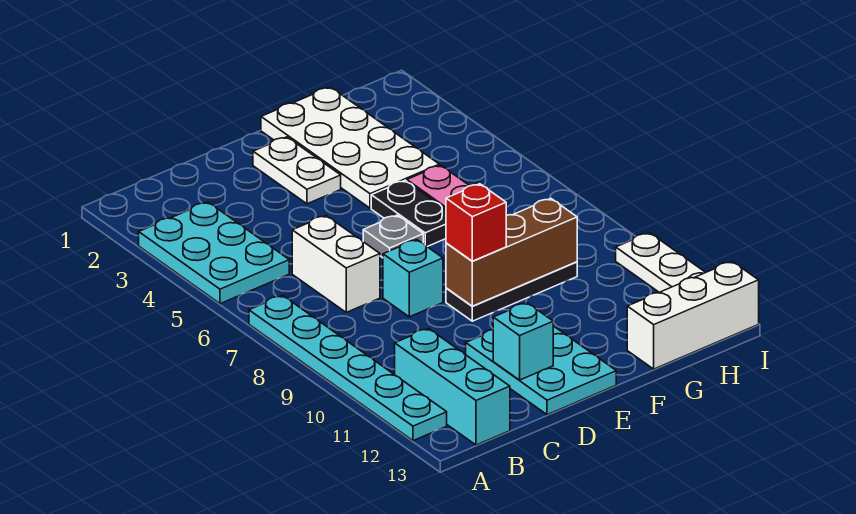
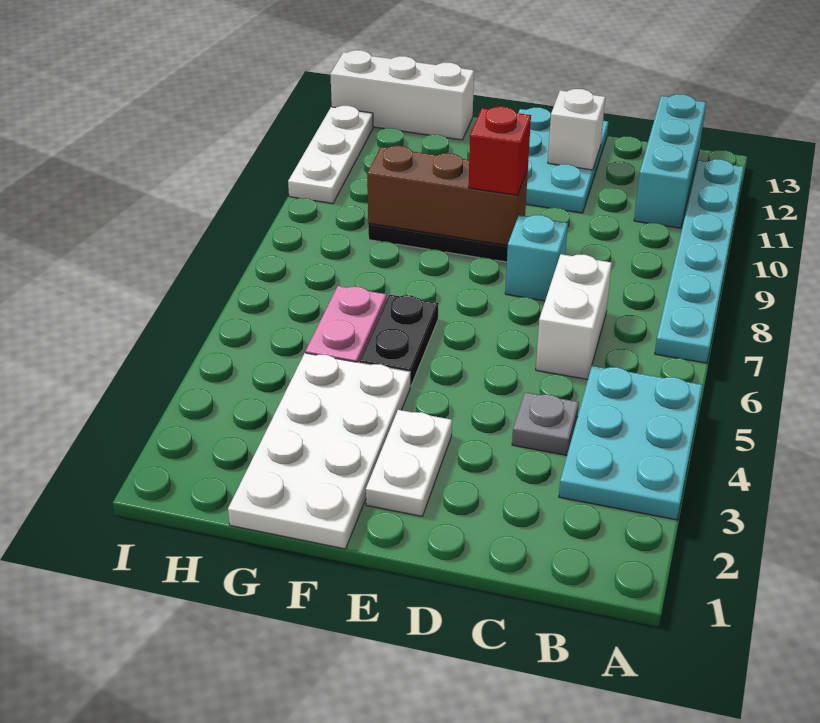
cyan 1x1 brick [493,303,553,380] -> white 1x1 brick [548,89,605,170]
grey 1x1 plate [363,215,423,258] -> grey 1x1 plate moved to [512,392,579,455]

